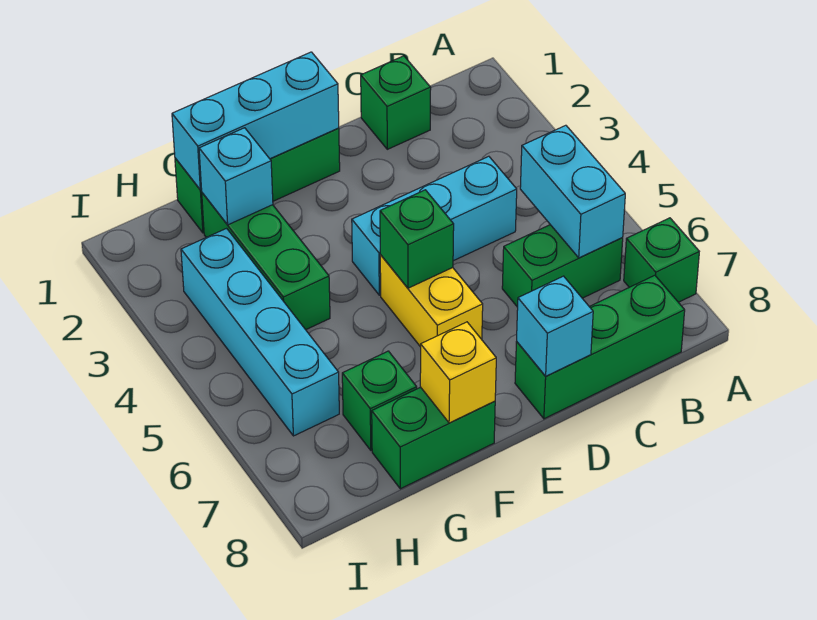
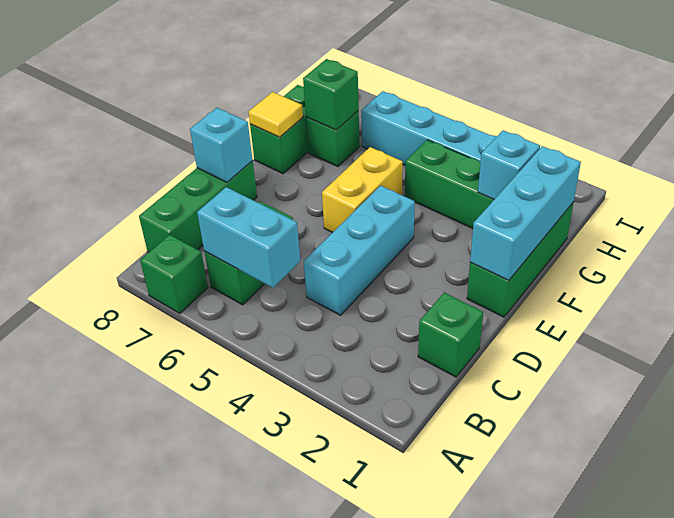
yellow 1x2 brick [380,255,483,347] -> yellow 1x2 brick turned to [322,147,403,233]
green 1x1 brick [380,190,454,288] -> green 1x1 brick moved to [303,59,359,130]
yellow 1x1 brick [420,322,496,423] -> yellow 1x1 tile [249,92,303,137]

